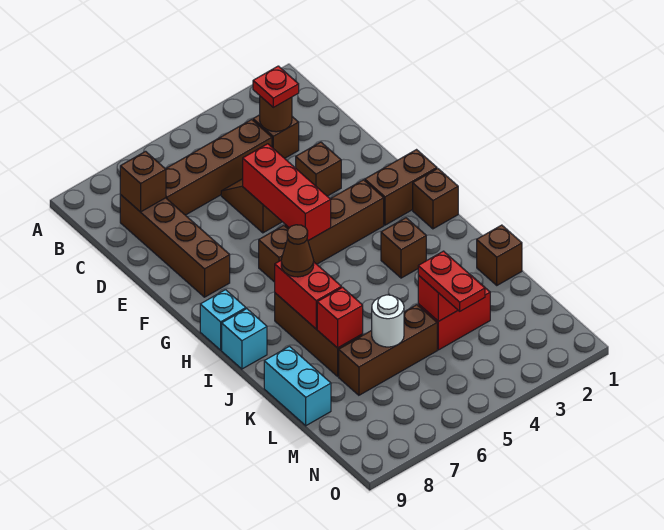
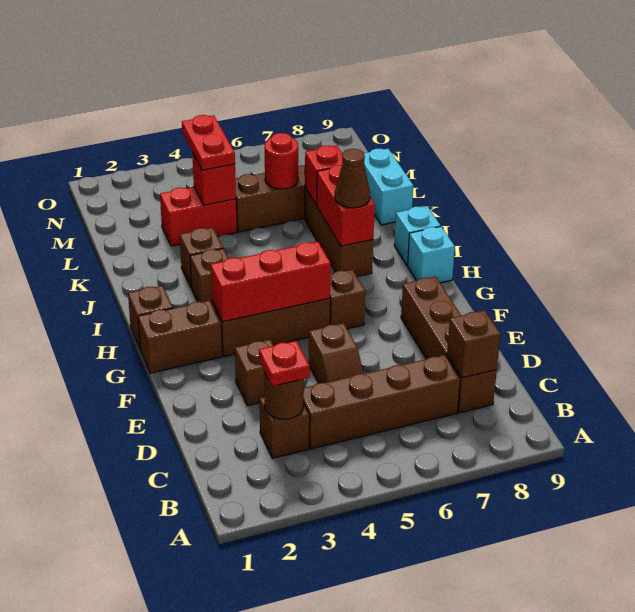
red 1x3 brick [243,144,331,241] -> red 1x3 brick turned to [211,242,331,322]
brown 1x1 brick [477,225,522,285] -> brown 1x1 brick moved to [180,227,223,288]
white 1x1 round brick [372,295,404,347] -> red 1x1 round brick [265,133,298,189]

